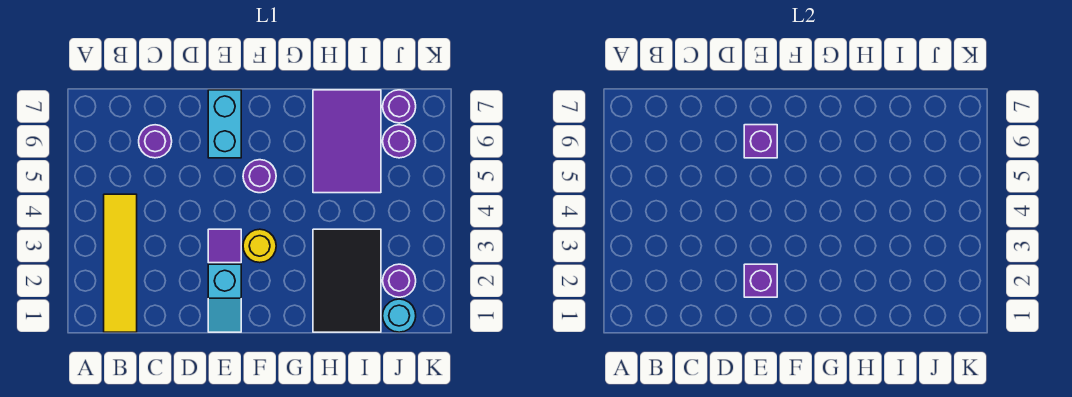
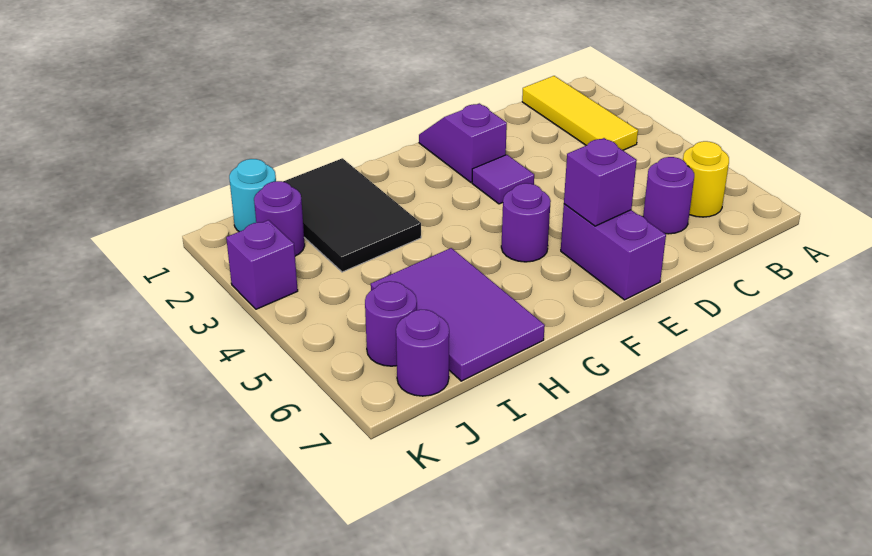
yellow 1x4 tile [104,194,137,332] -> yellow 1x3 tile [522,76,638,150]
cyan 1x2 slope [208,264,241,332] -> purple 1x2 slope [419,103,507,182]
purple 1x1 brick [744,264,777,297] -> purple 1x1 brick moved to [226,220,298,309]
cyan 1x2 brick [208,90,241,158] -> purple 1x2 brick [561,204,666,300]
yellow 1x1 round brick [243,229,276,263] -> yellow 1x1 round brick moved to [683,141,729,217]

